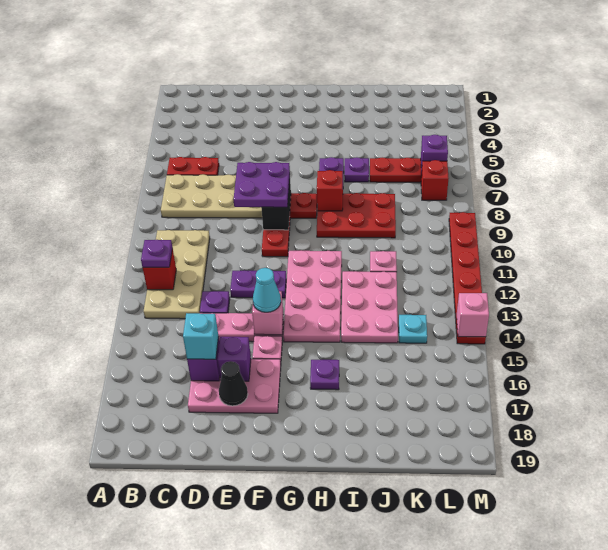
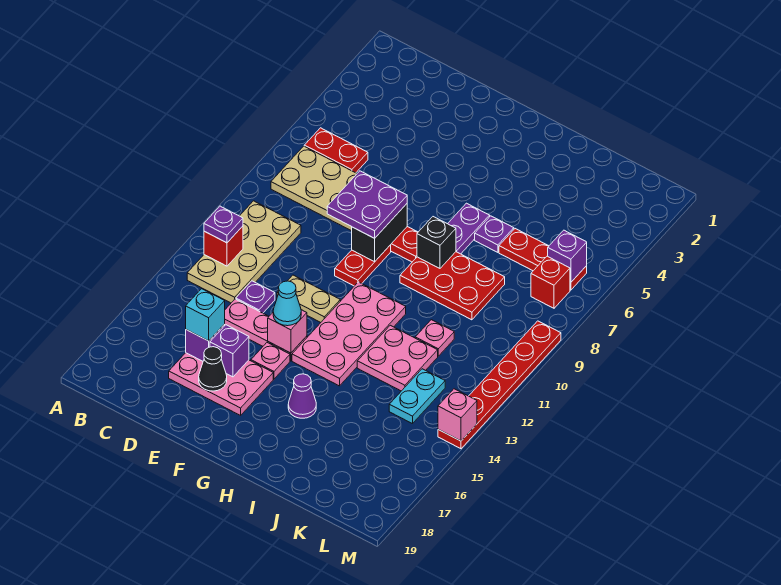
purple 1x2 plate [230,270,286,298] -> tan 1x2 plate [277,275,340,322]
red 1x1 brick [317,170,343,211] -> black 1x1 brick [417,217,456,268]
purple 1x1 plate [310,360,339,390] -> purple 1x1 cone [288,374,316,418]
pink 2x3 plate [341,271,398,343] -> pink 2x2 plate [357,325,438,391]
cyan 1x1 plate [399,315,427,343] -> cyan 1x2 plate [389,369,445,424]

